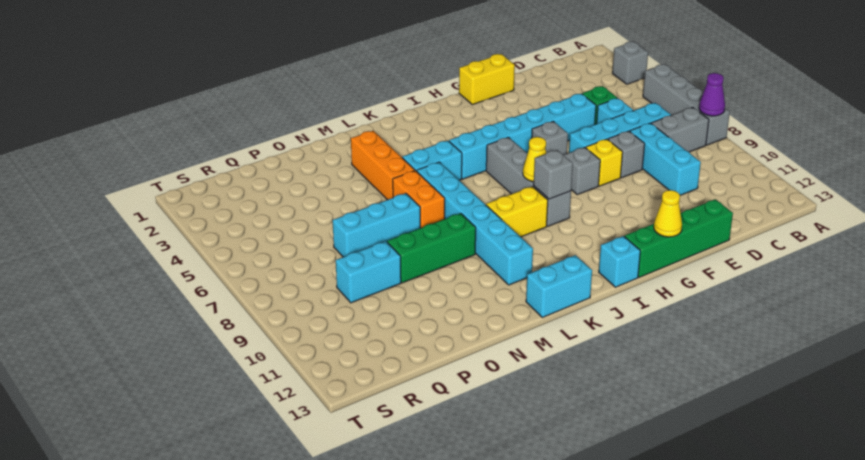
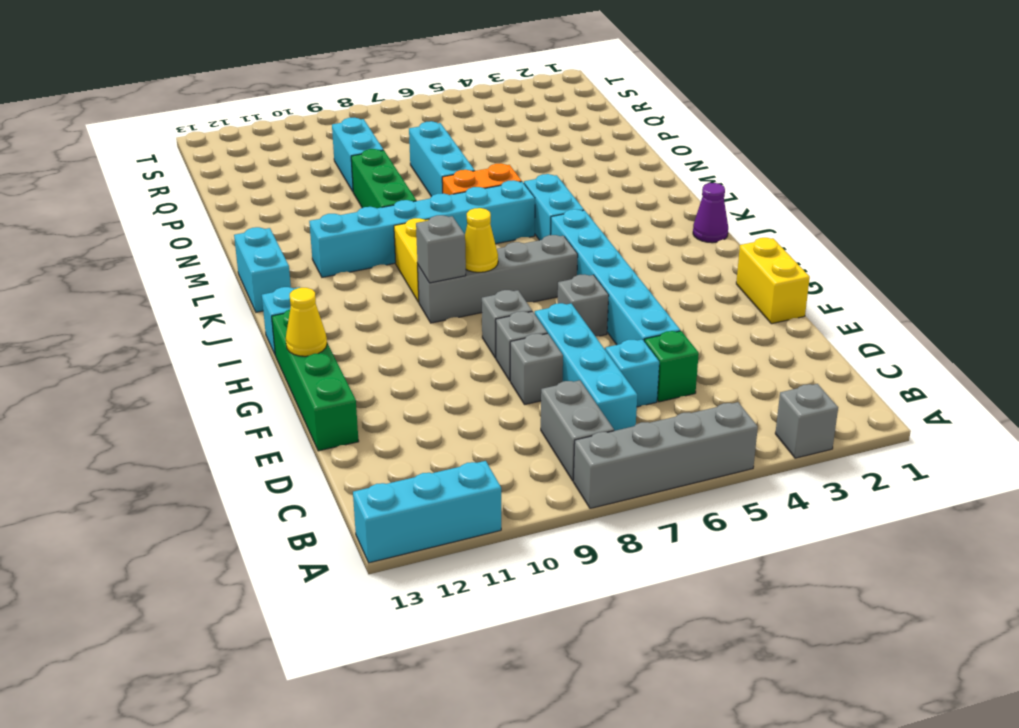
purple 1x1 cone [699,73,725,116] -> purple 1x1 cone moved to [693,183,728,243]
cyan 1x3 brick [630,123,701,195] -> cyan 1x3 brick moved to [353,461,501,563]
yellow 1x1 brick [586,139,623,186] -> grey 1x1 brick [496,311,547,381]
orange 1x3 brick [351,131,415,200] -> none

